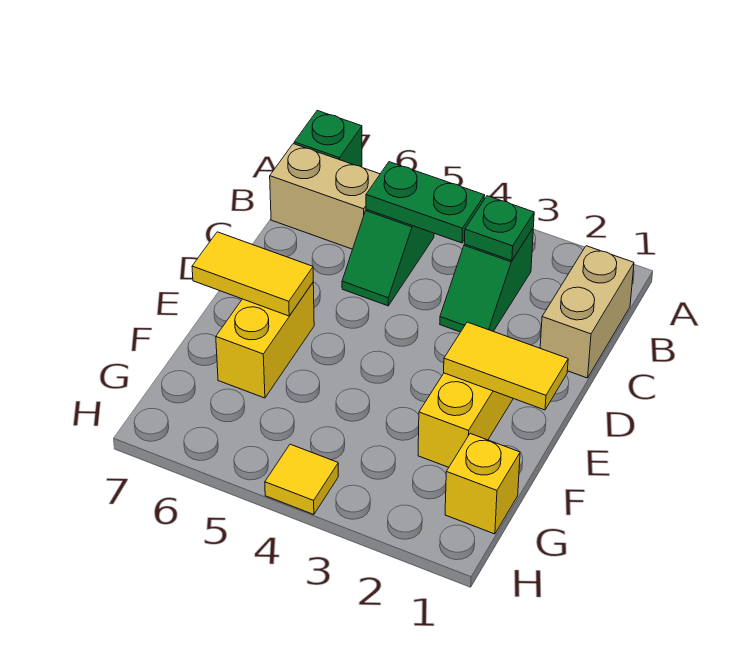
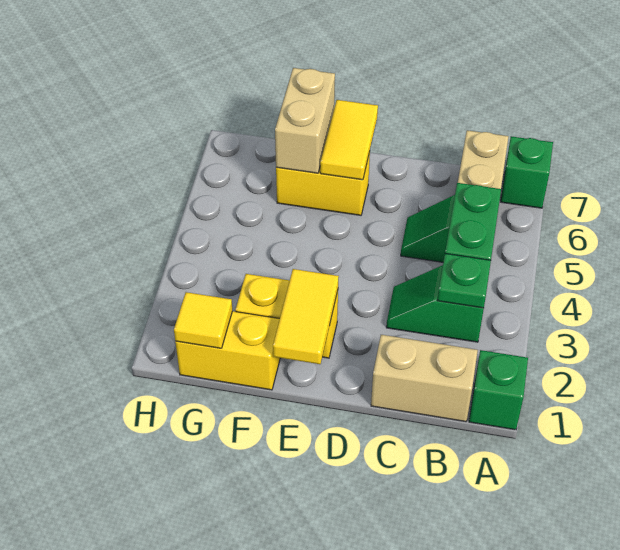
none -> green 1x1 brick [469,350,528,430]
none -> tan 1x2 brick [275,68,335,173]
yellow 1x1 brick [445,434,520,534] -> yellow 1x2 brick [175,311,280,390]
yellow 1x1 tile [265,444,338,515] -> yellow 1x1 tile moved to [174,292,232,348]

